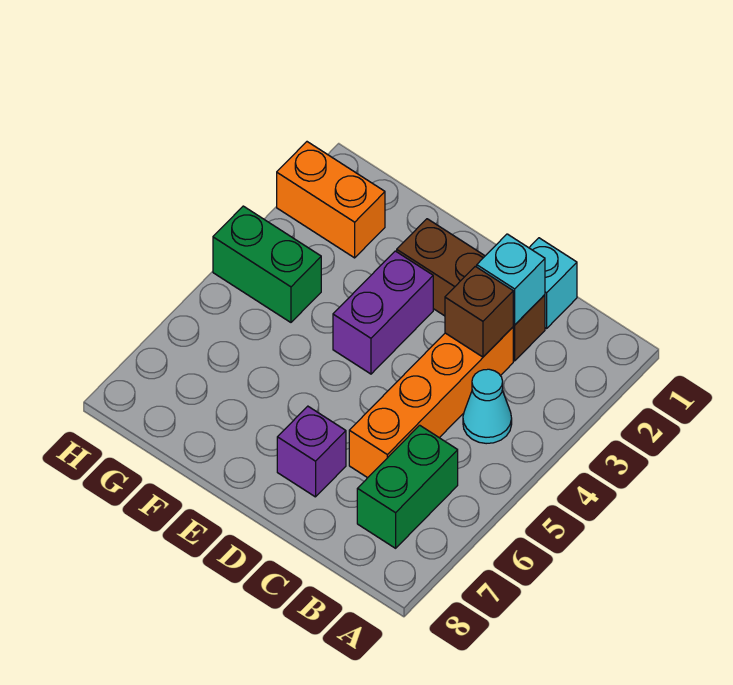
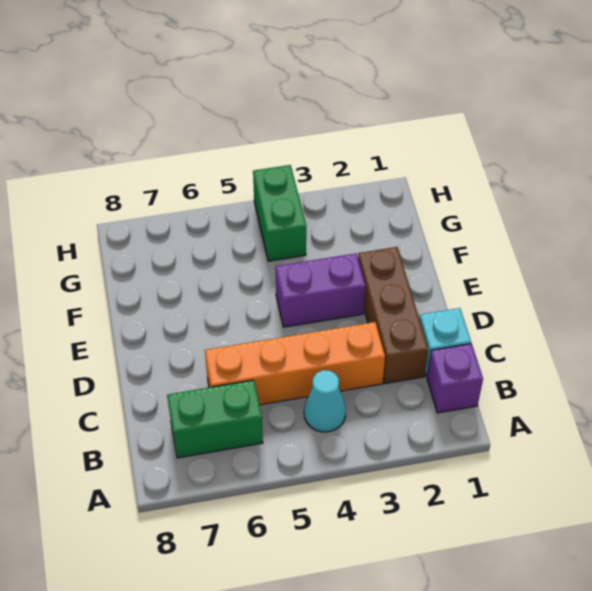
cyan 1x1 brick [477,234,545,325] -> none
brown 1x1 brick [445,266,513,357] -> none
purple 1x1 brick [277,406,346,497] -> purple 1x1 brick moved to [427,344,483,413]
orange 1x2 brick [277,142,385,258] -> none

